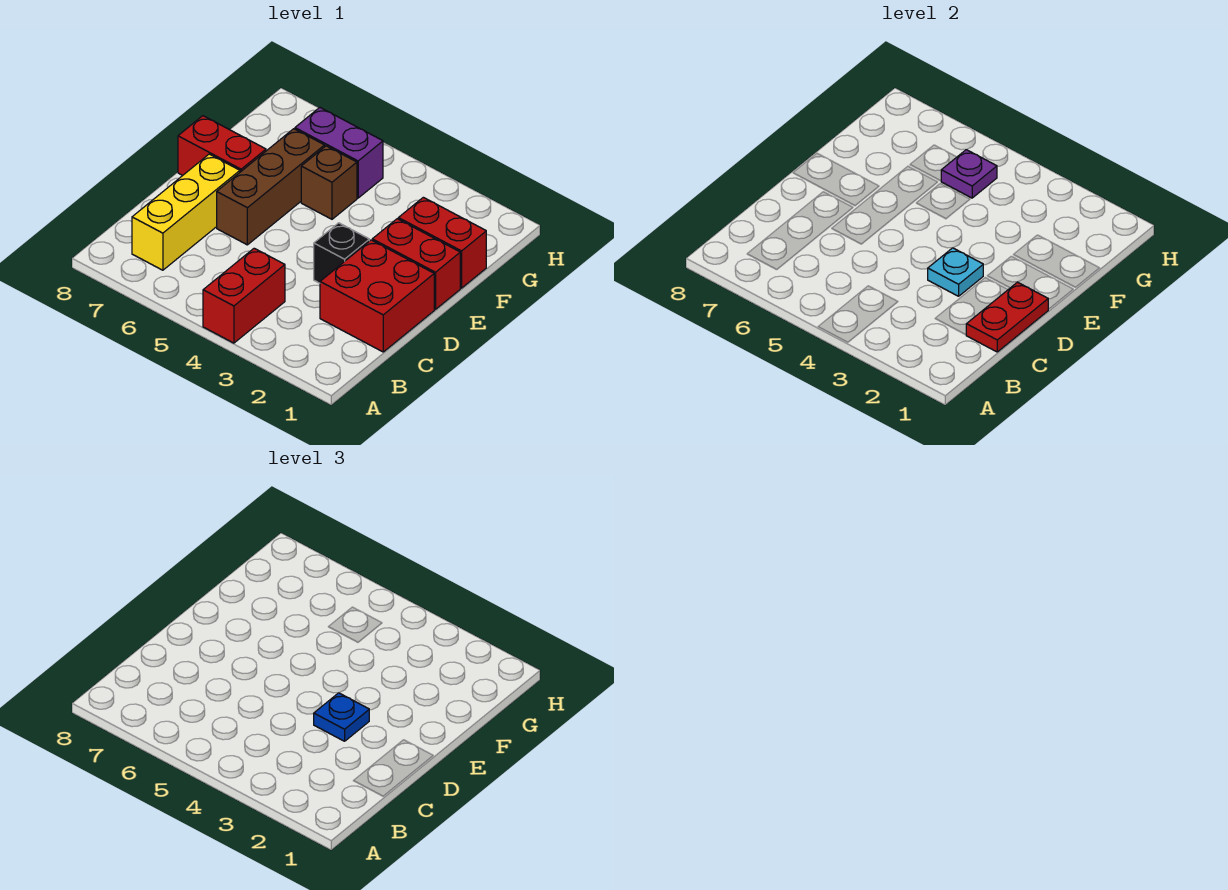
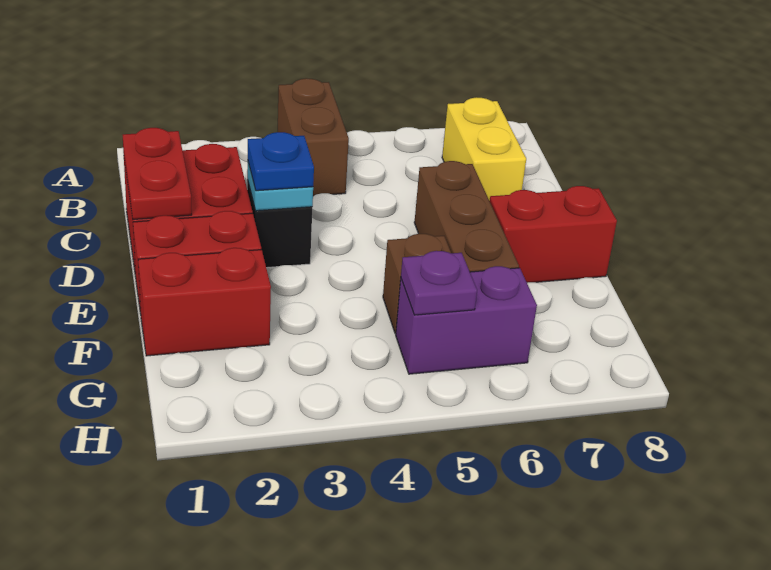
red 1x2 brick [203,248,285,343] -> brown 1x2 brick [278,78,349,196]
yellow 1x3 brick [132,154,240,270] -> yellow 1x2 brick [442,97,526,200]

